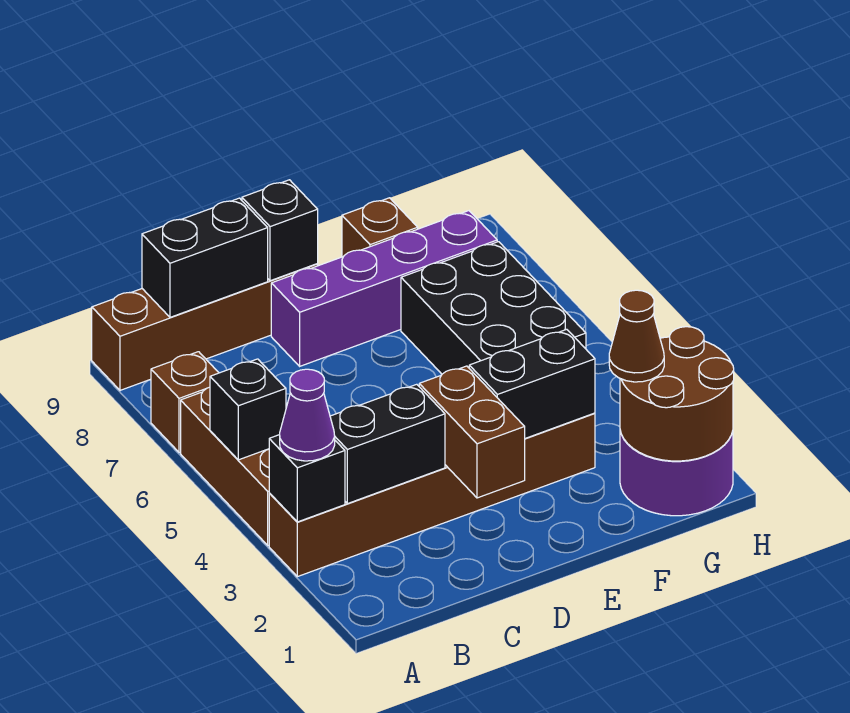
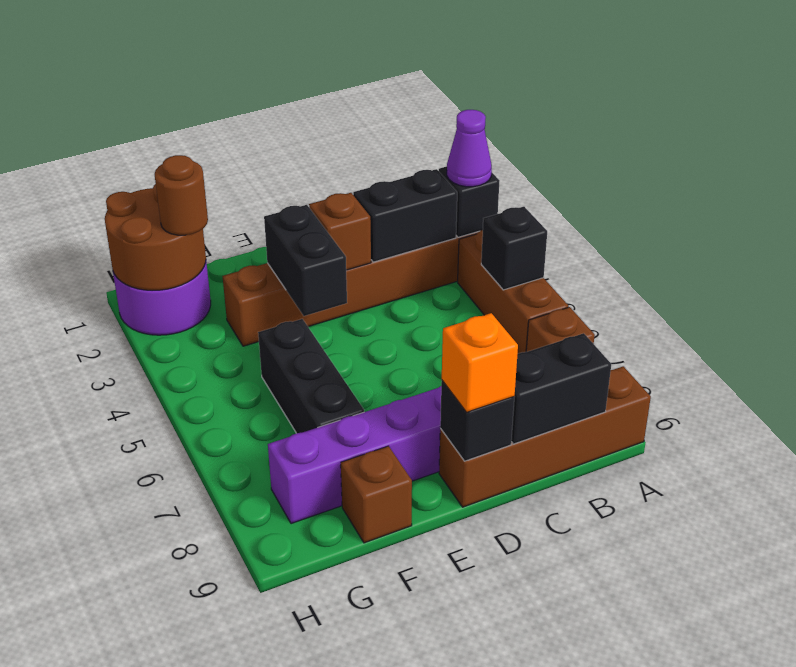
brown 1x2 brick [419,366,525,498] -> brown 1x1 brick [309,193,371,270]
none -> orange 1x1 brick [442,313,518,412]
black 1x2 brick [469,329,595,438] -> black 1x2 brick turned to [264,205,347,316]
black 2x3 brick [401,242,586,374] -> black 1x3 brick [258,319,364,433]
brown 1x1 cone [609,290,664,382] -> brown 1x1 round brick [155,155,208,235]

